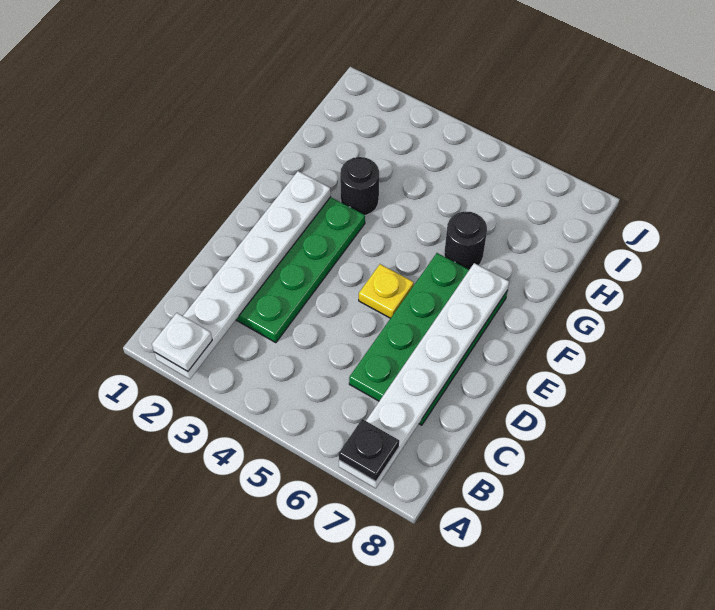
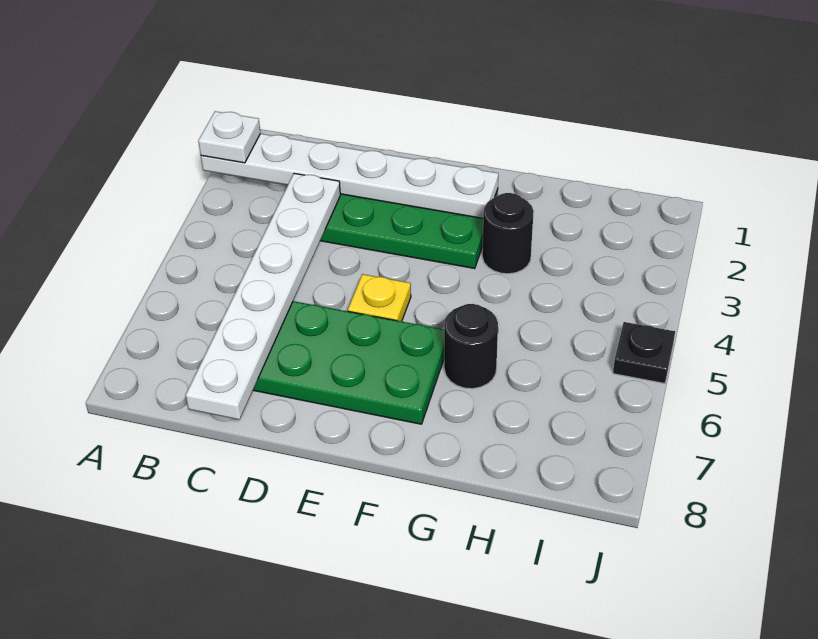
white 1x6 plate [339,263,509,488] -> white 1x6 plate turned to [186,173,340,420]
black 1x1 plate [339,419,399,482] -> black 1x1 plate moved to [613,322,675,383]

